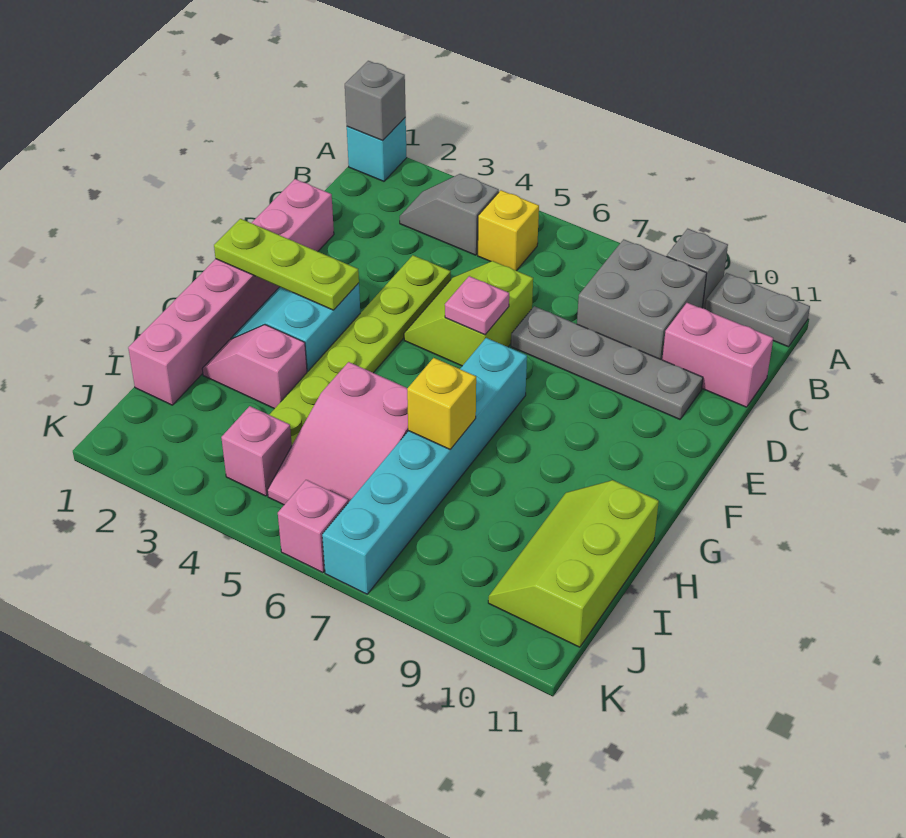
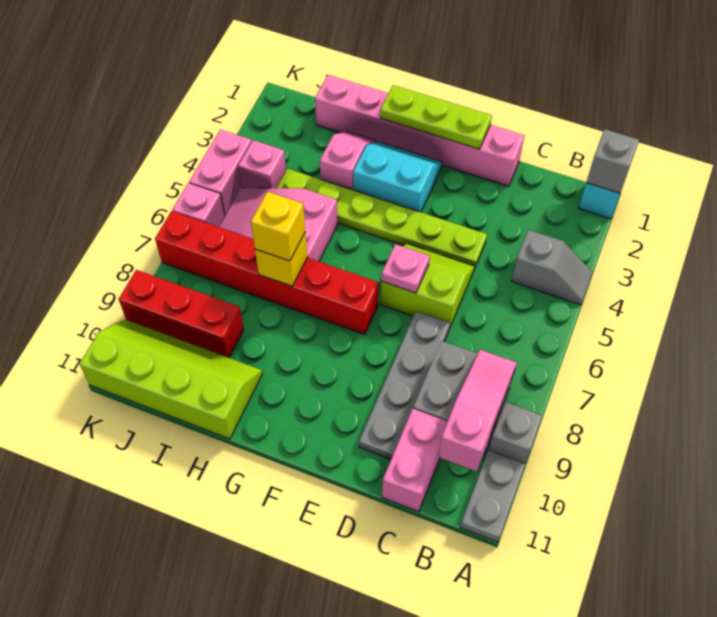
grey 1x2 slope [400,174,499,255] -> grey 1x2 slope turned to [512,230,593,305]
yellow 1x1 brick [478,190,539,271] -> yellow 1x1 brick moved to [251,192,305,261]
none -> pink 1x3 slope [438,350,517,471]
lime 1x3 plate [214,219,359,310] -> lime 1x3 plate turned to [380,85,492,149]
cyan 1x6 brick [322,338,527,594] -> red 1x6 brick [155,211,379,335]
lime 2x3 slope [488,480,659,647] -> lime 2x4 slope [80,319,263,439]
none -> red 1x3 brick [119,270,244,358]
none -> pink 1x2 brick [189,130,252,216]

